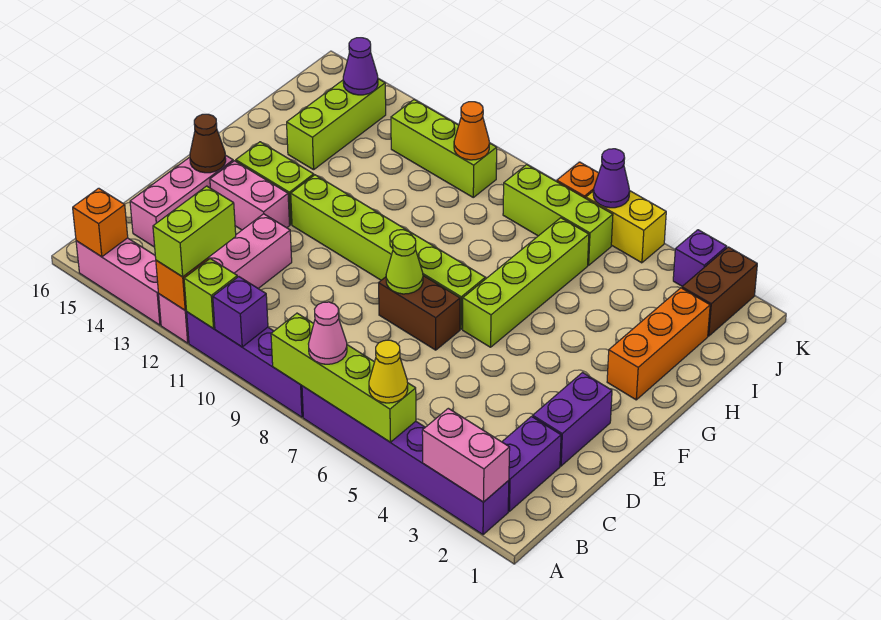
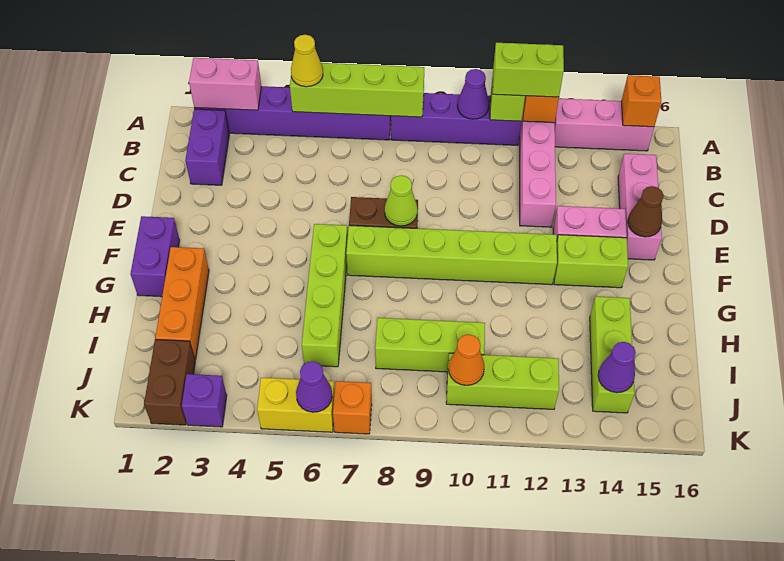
pink 1x1 cone [309,302,347,364] -> none
purple 1x1 brick [213,277,268,347] -> purple 1x1 cone [457,69,489,119]
lime 1x2 brick [153,186,236,277] -> lime 1x2 brick turned to [493,43,564,97]
purple 1x2 brick [533,373,612,466] -> purple 1x2 brick moved to [130,216,180,297]
lime 1x3 brick [503,165,613,265] -> lime 1x3 brick moved to [375,318,485,372]

